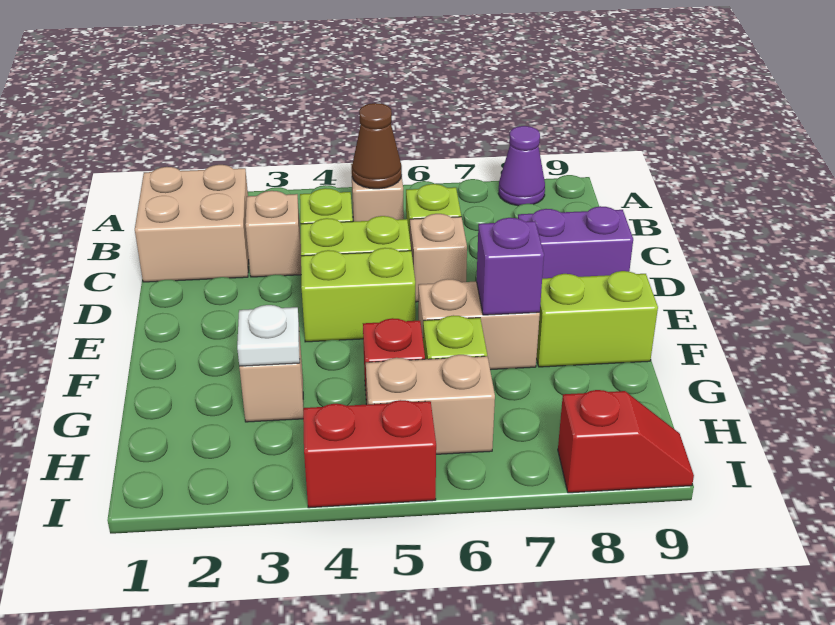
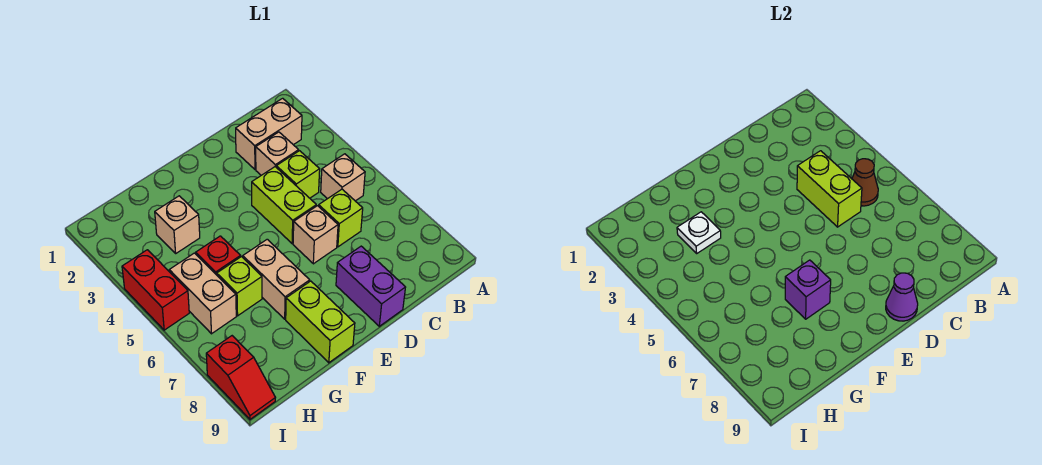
purple 1x1 cone [498,126,545,206] -> purple 1x1 cone moved to [886,273,918,321]
tan 2x2 brick [135,165,249,282] -> tan 1x2 brick [236,98,302,169]
lime 1x2 brick [301,248,416,342] -> lime 1x2 brick moved to [797,151,862,227]

